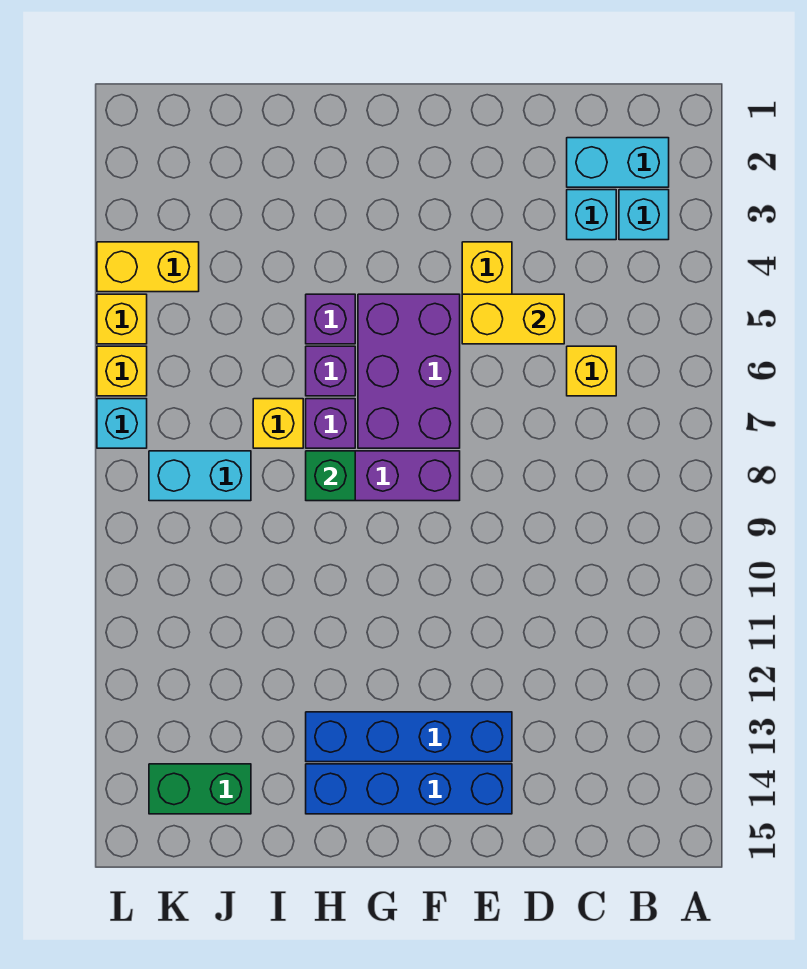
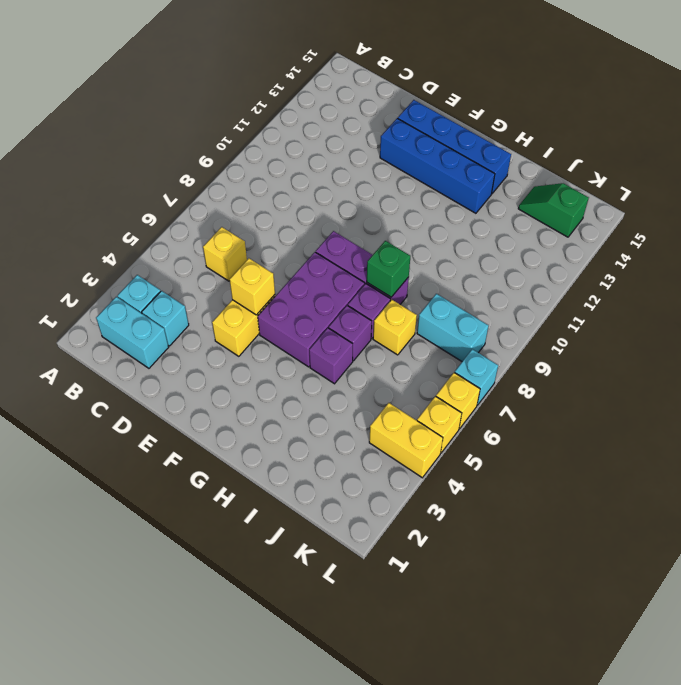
yellow 1x2 brick [462,294,564,344] -> yellow 1x1 brick [230,258,275,315]
green 1x2 brick [149,764,251,814] -> green 1x2 slope [518,183,589,237]

